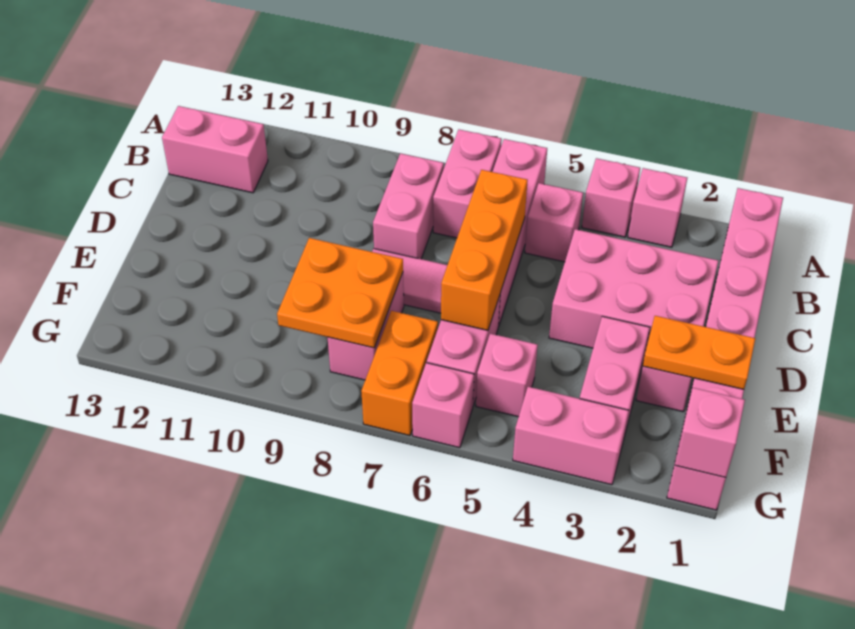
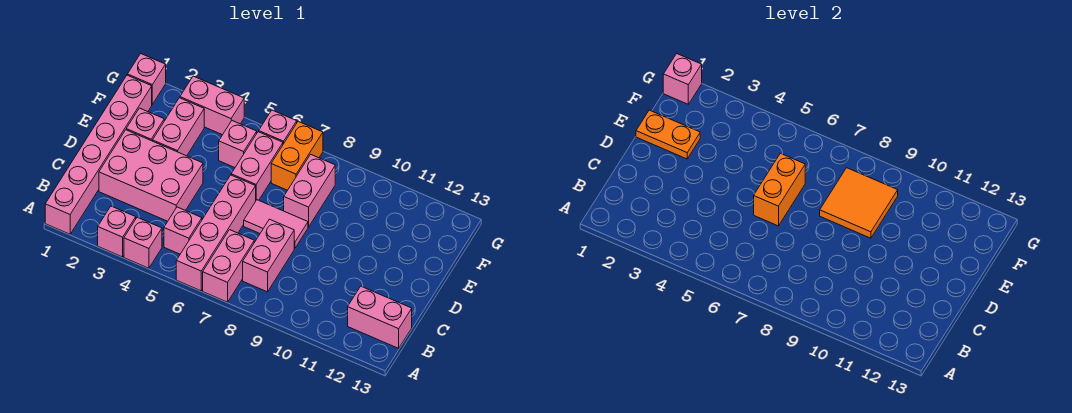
orange 1x3 brick [441,170,528,330] -> orange 1x2 brick [754,153,805,226]
orange 2x2 plate [277,238,403,348] -> orange 2x2 tile [820,168,898,238]

